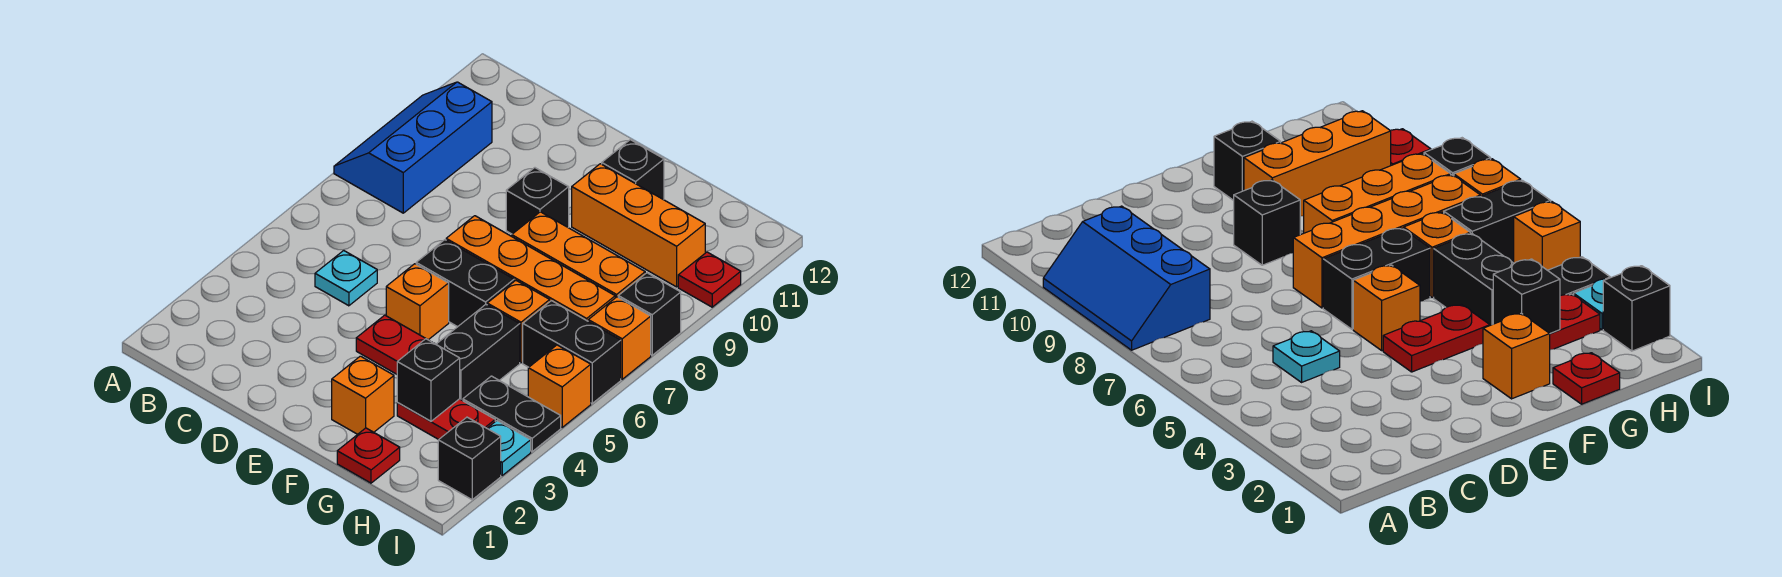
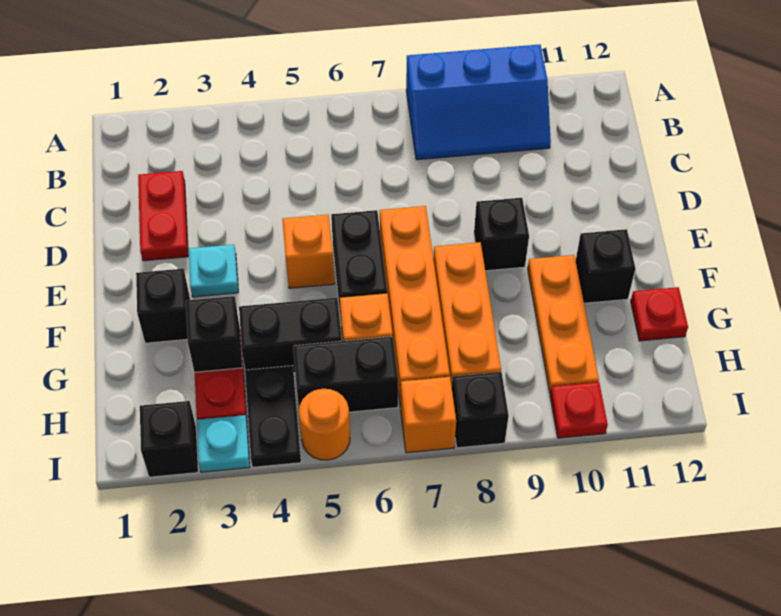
blue 2x3 slope [334,82,492,213] -> blue 2x3 slope turned to [406,44,551,160]
cyan 1x1 plate [315,251,377,306] -> cyan 1x1 plate moved to [189,245,238,297]
red 1x2 plate [356,315,426,374] -> red 1x2 plate moved to [138,171,188,261]
orange 1x1 brick [332,356,394,434] -> black 1x1 brick [136,269,190,343]
orange 1x3 brick [572,164,705,287] -> orange 1x3 plate [528,255,599,393]
red 1x1 plate [337,428,400,483] -> red 1x1 plate moved to [631,287,688,341]
black 1x2 brick [523,301,621,403] -> black 1x2 brick turned to [293,337,398,412]
orange 1x1 brick [528,345,591,427] -> orange 1x1 round brick [299,389,350,460]

